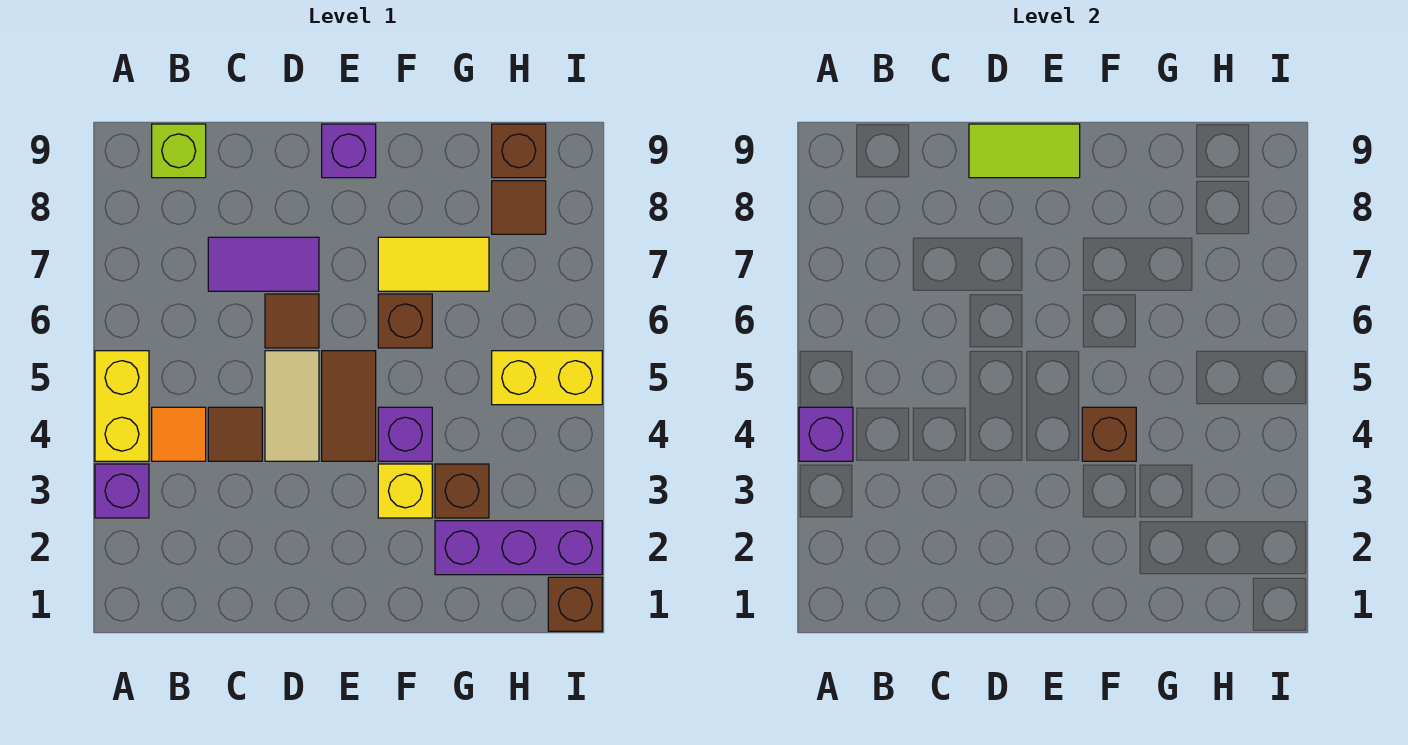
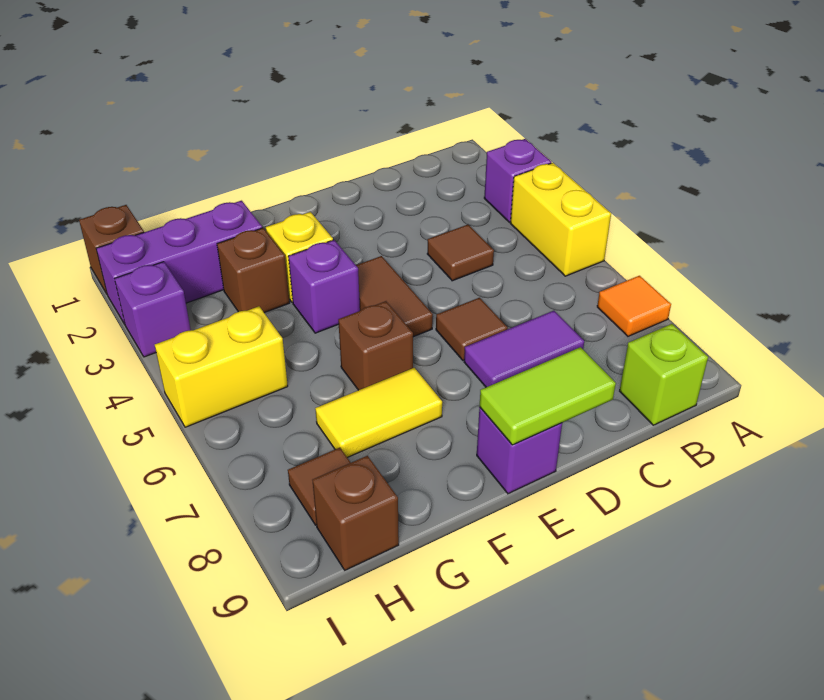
purple 1x1 brick [799,407,853,461] -> purple 1x1 brick moved to [115,262,191,357]
orange 1x1 tile [152,407,206,461] -> orange 1x1 tile moved to [597,276,671,336]
tan 1x2 tile [265,351,319,461] -> none
brown 1x1 brick [1082,407,1136,461] -> none

